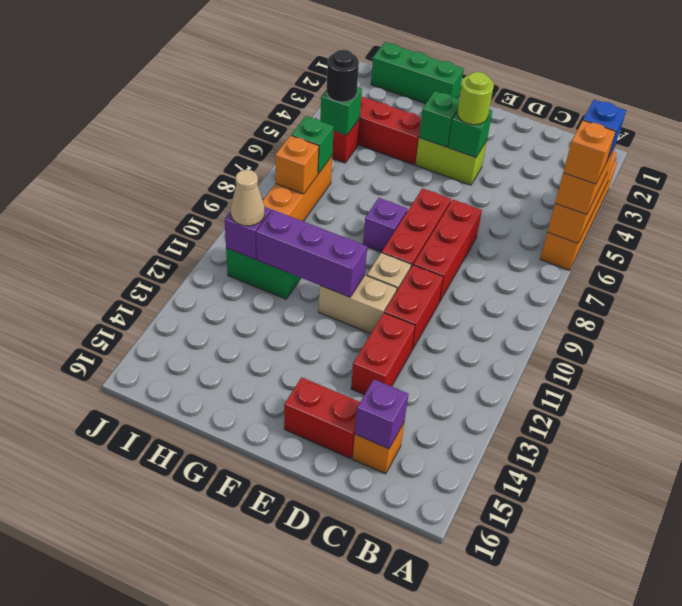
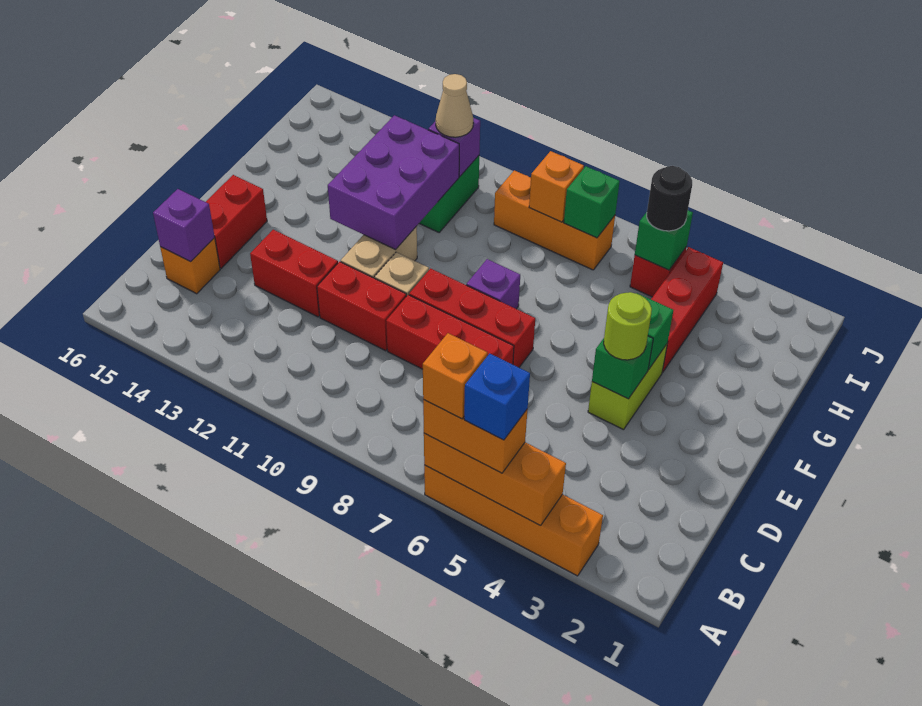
purple 1x3 brick [256,210,367,297] -> purple 2x3 brick [328,115,459,250]
green 1x3 brick [371,42,464,104] -> none

